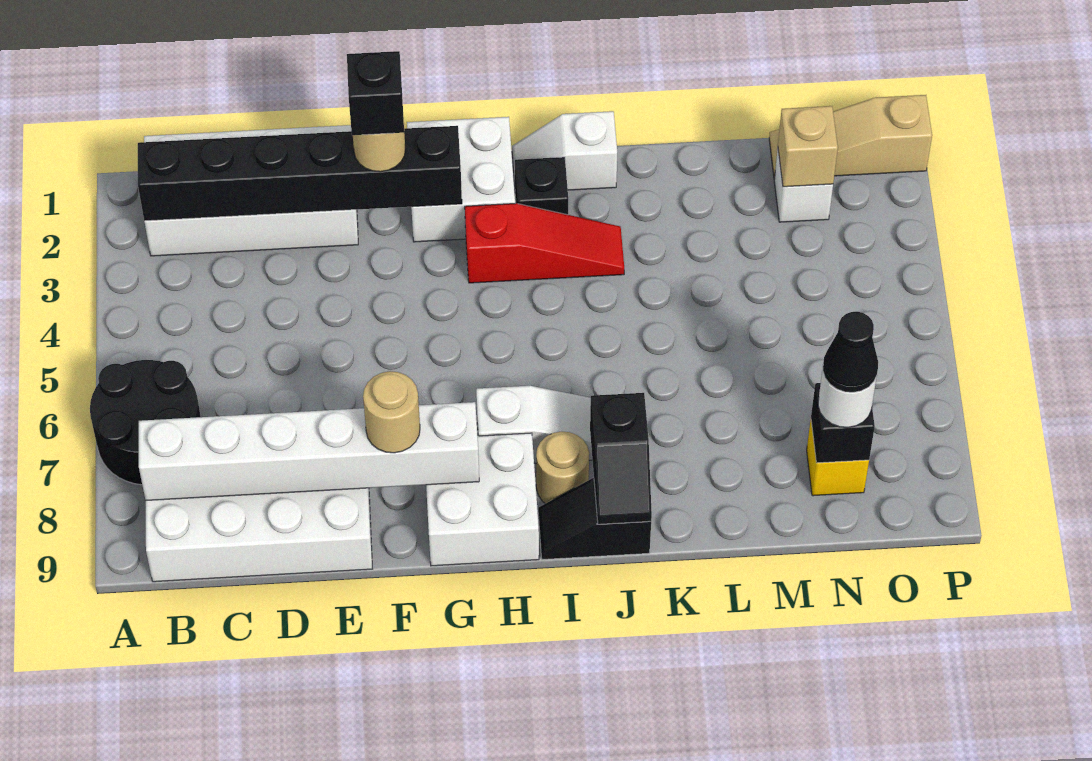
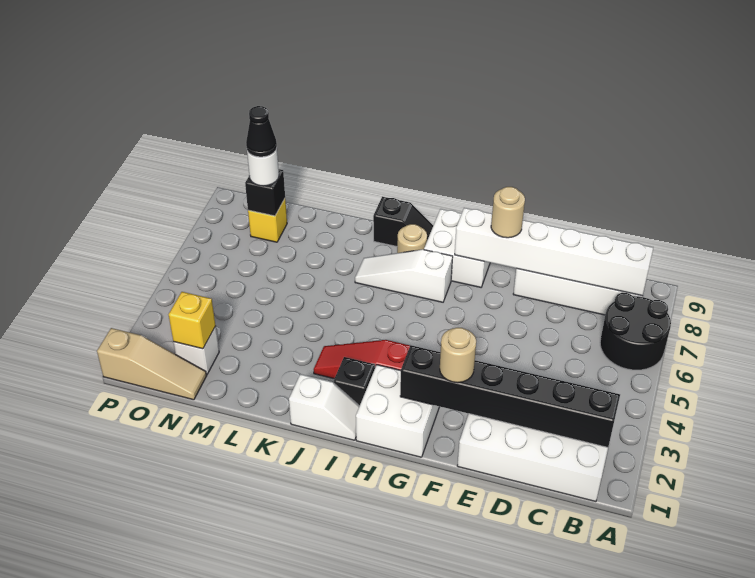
black 1x1 brick [347,51,404,135] -> none
black 1x2 slope [590,393,652,524] -> none
tan 1x1 brick [778,106,838,187] -> yellow 1x1 brick [168,292,216,349]

